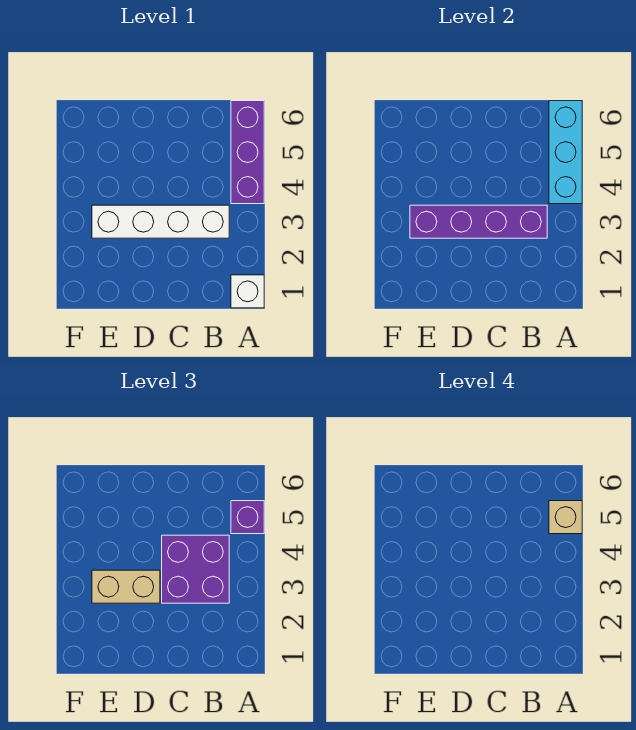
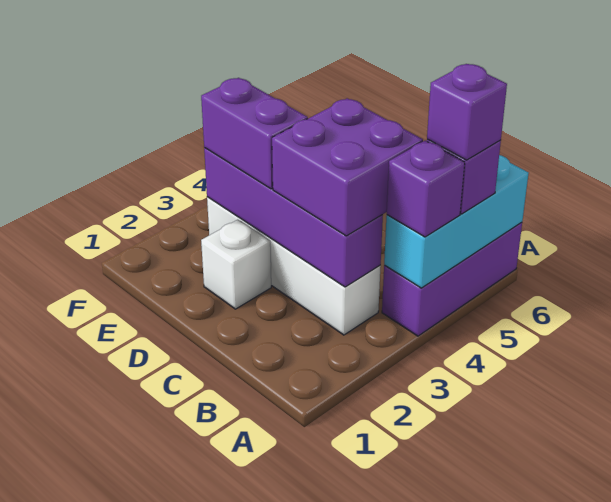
white 1x1 brick [231,275,264,308] -> white 1x1 brick moved to [201,220,271,309]
none -> purple 1x1 brick [387,141,465,237]
tan 1x1 brick [549,501,582,534] -> purple 1x1 brick [427,64,507,160]
tan 1x2 brick [92,570,160,603] -> purple 1x2 brick [201,78,308,189]

